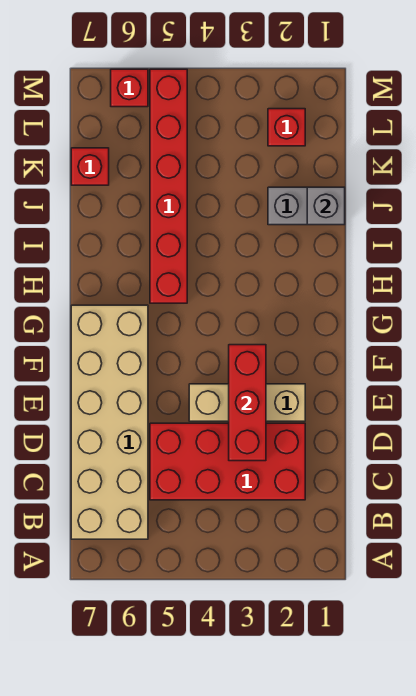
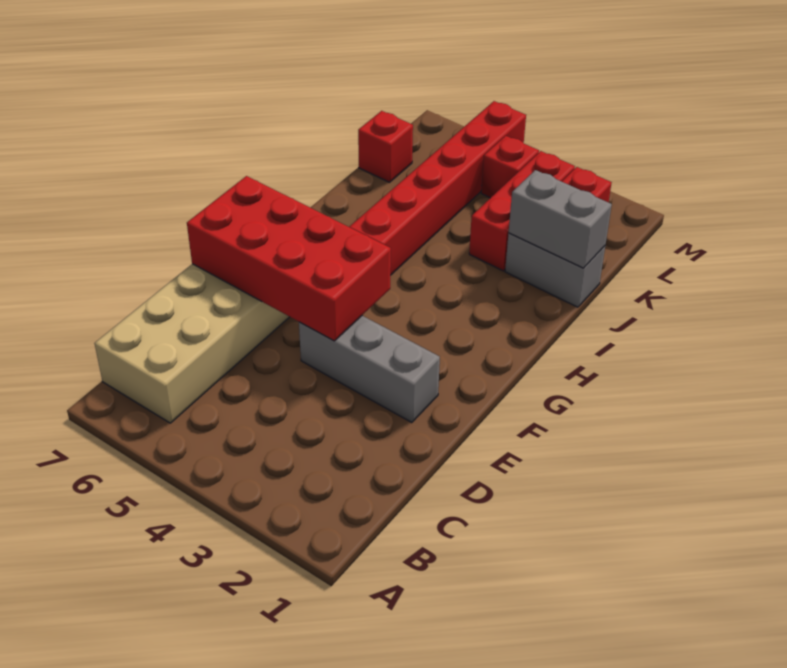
red 2x4 brick [150,423,305,500] -> red 2x4 brick moved to [187,176,391,341]
red 1x3 brick [229,345,266,461] -> red 1x3 brick moved to [469,151,575,271]
tan 1x3 brick [189,384,305,421] -> grey 1x3 brick [299,316,440,422]
grey 1x1 brick [307,187,345,225] -> grey 1x2 brick [509,170,612,268]
red 1x1 brick [111,69,148,107] -> red 1x1 brick moved to [481,136,539,198]

